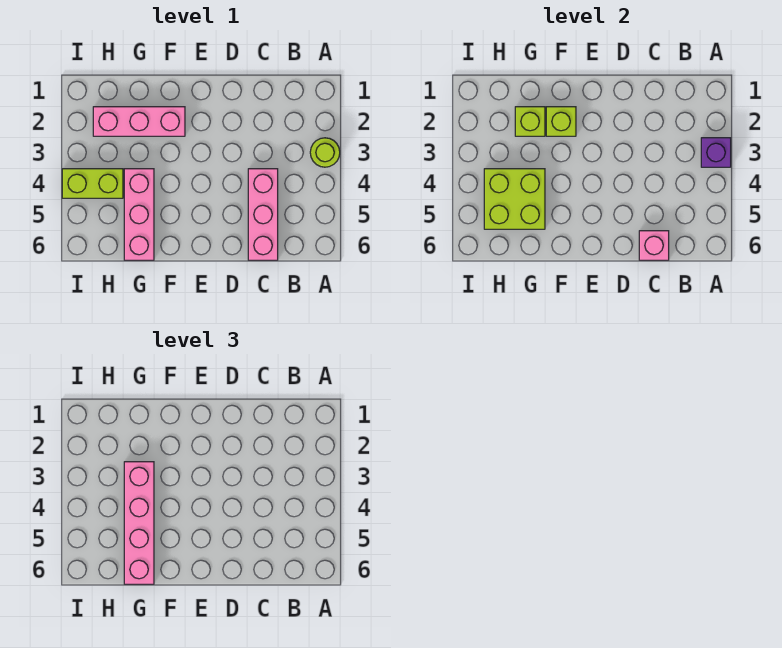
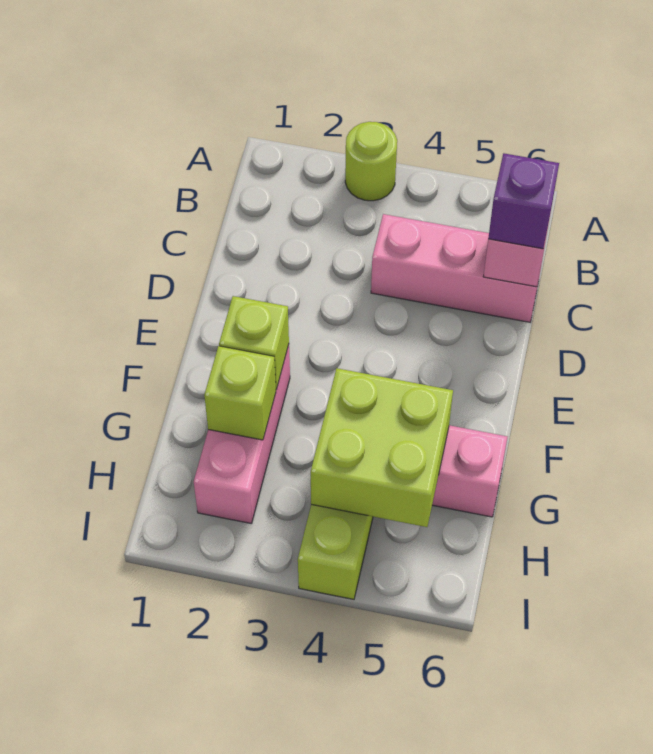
purple 1x1 brick [701,138,731,167] -> purple 1x1 brick moved to [488,153,559,249]
pink 1x4 brick [124,462,154,584] -> none

